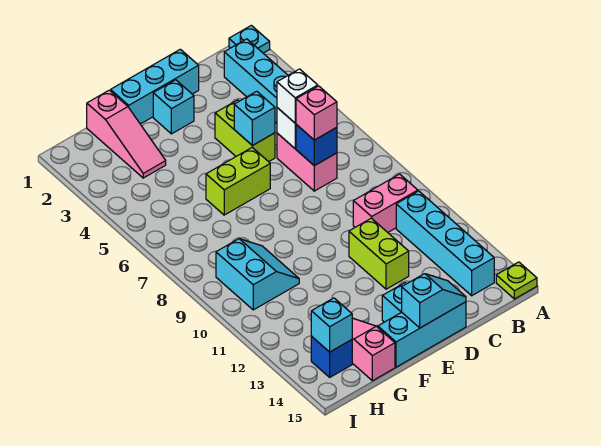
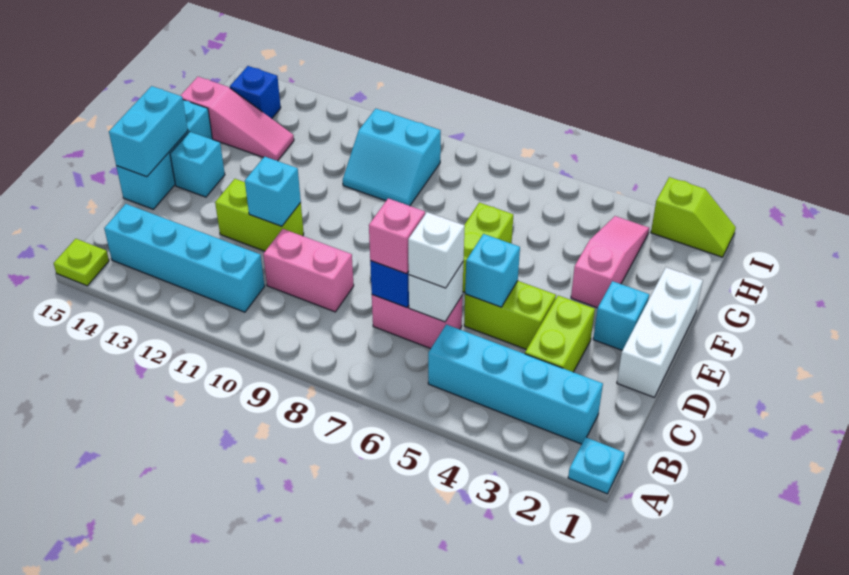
pink 1x2 brick [353,174,418,232] -> pink 1x2 brick turned to [263,229,354,312]
none -> lime 1x2 brick [525,295,595,372]
cyan 1x3 brick [111,49,199,124] -> white 1x3 brick [617,267,703,397]
cyan 1x2 slope [402,274,466,328] -> cyan 1x2 brick [109,86,188,177]
pink 1x3 slope [87,90,166,178] -> pink 1x3 slope turned to [571,216,649,308]
cyan 1x1 brick [311,298,352,352] -> cyan 1x1 brick moved to [245,157,301,226]
none -> lime 1x2 slope [651,177,736,257]

